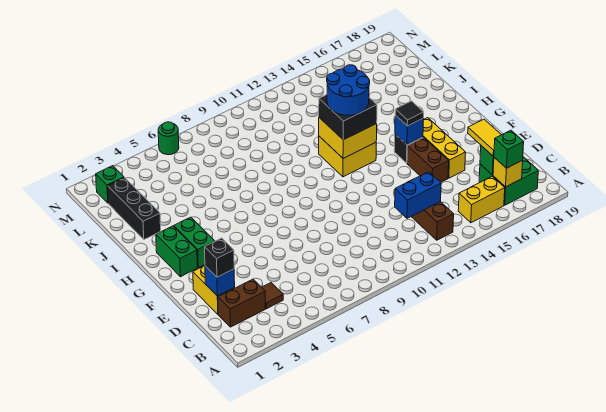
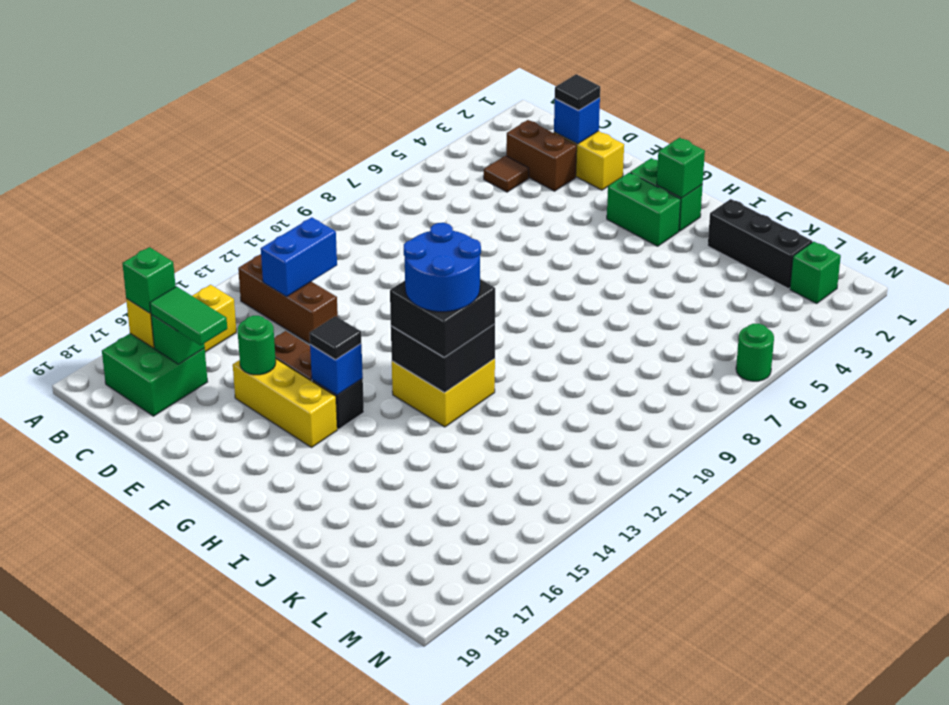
brown 1x2 brick [218,279,265,327] -> brown 1x2 brick turned to [506,120,577,191]
yellow 1x2 tile [468,119,501,156] -> green 1x2 tile [150,287,227,345]
black 1x1 brick [205,238,234,277] -> black 1x1 tile [555,74,600,110]
none -> green 1x1 round brick [238,316,276,375]
none -> green 1x1 brick [657,138,705,198]
yellow 2x2 brick [319,118,377,158] -> black 2x2 brick [391,324,495,393]

